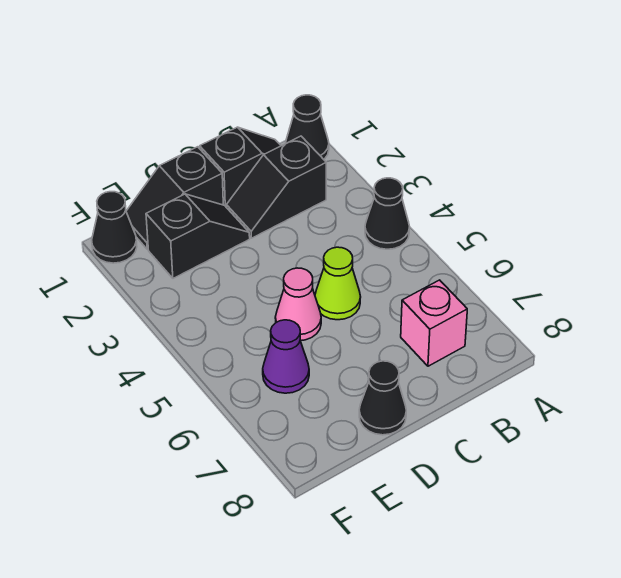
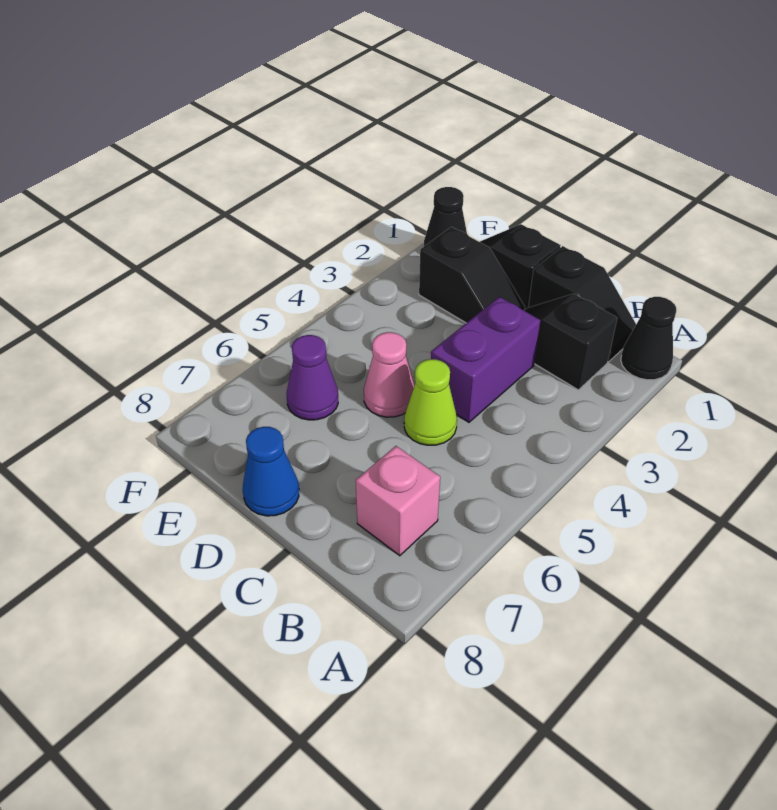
black 1x1 cone [365,178,410,249] -> none
none -> purple 1x2 brick [431,297,540,422]
black 1x1 cone [359,361,406,435] -> blue 1x1 cone [243,427,299,516]

